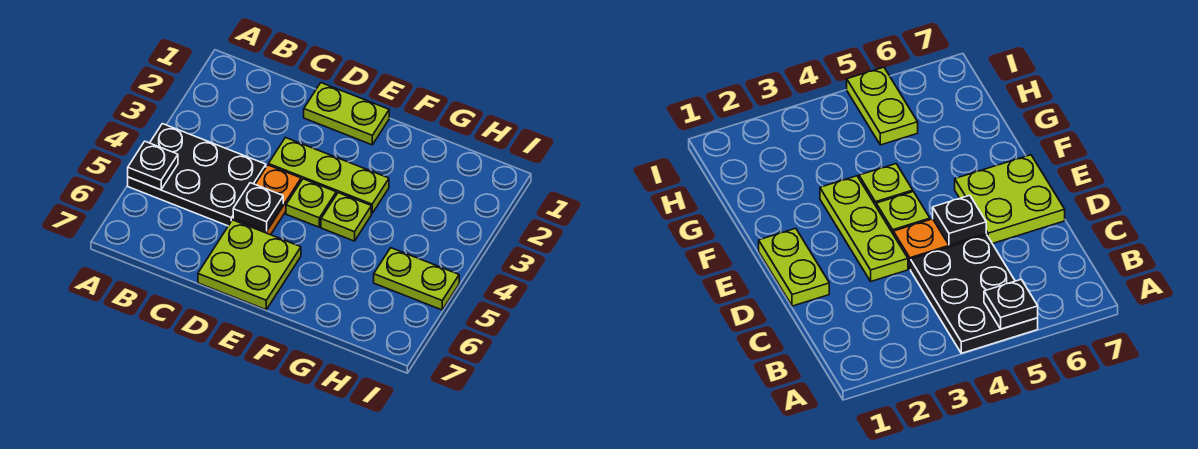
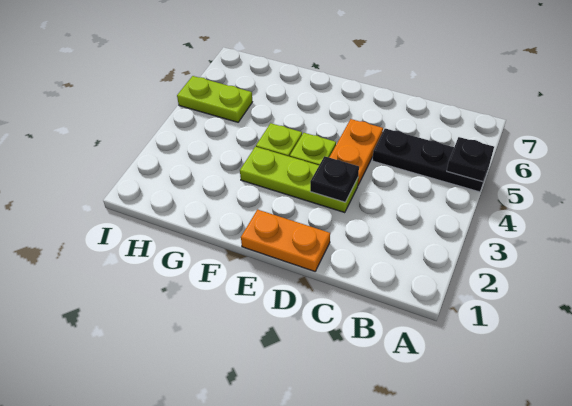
black 2x3 plate [128,124,266,226] -> black 1x3 plate [372,128,490,192]
lime 1x2 plate [304,83,389,145] -> orange 1x2 plate [241,210,330,271]
black 1x1 plate [233,183,283,231] -> black 1x1 plate moved to [310,156,359,202]
lime 2x2 plate [198,220,301,310] -> none

